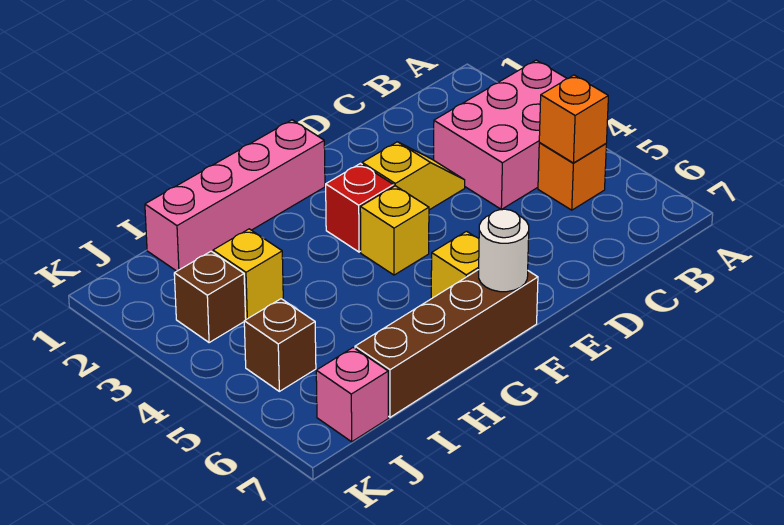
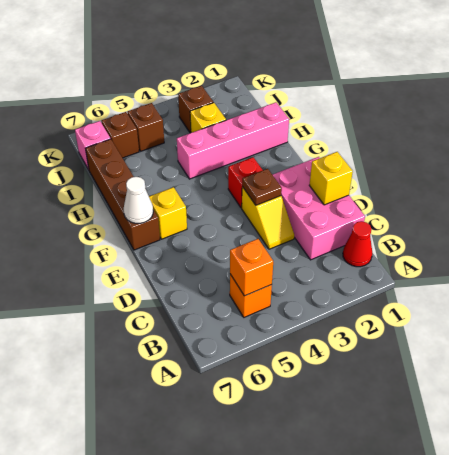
pink 2x3 brick [434,60,567,210] -> pink 2x3 brick moved to [273,157,365,260]
none -> red 1x1 cone [343,221,372,267]
none -> brown 1x1 plate [242,169,282,205]
pink 1x4 brick [145,120,325,271] -> pink 1x4 brick turned to [177,102,289,179]
yellow 1x1 brick [360,186,429,275] -> yellow 1x1 brick moved to [309,152,353,205]
white 1x1 round brick [479,209,529,292] -> white 1x1 cone [124,177,153,223]
none -> brown 1x1 brick [101,112,139,158]

